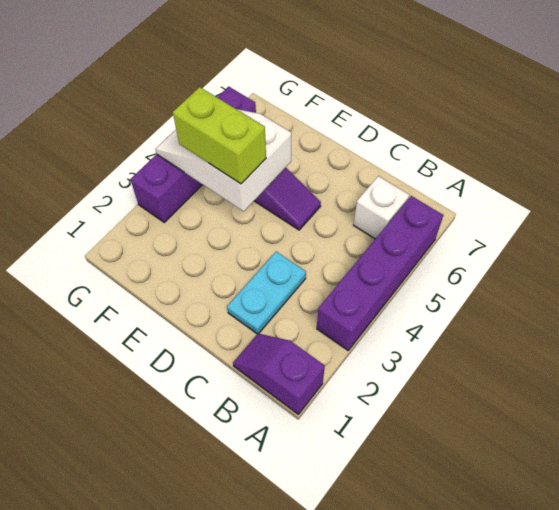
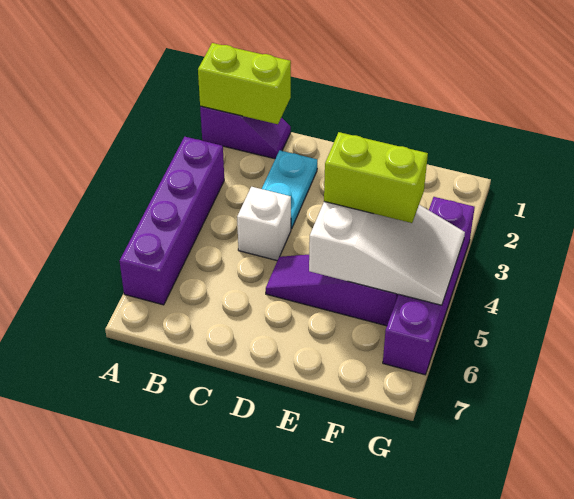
none -> lime 1x2 brick [198,43,291,124]
white 1x1 brick [354,176,409,239] -> white 1x1 brick moved to [237,187,291,261]

